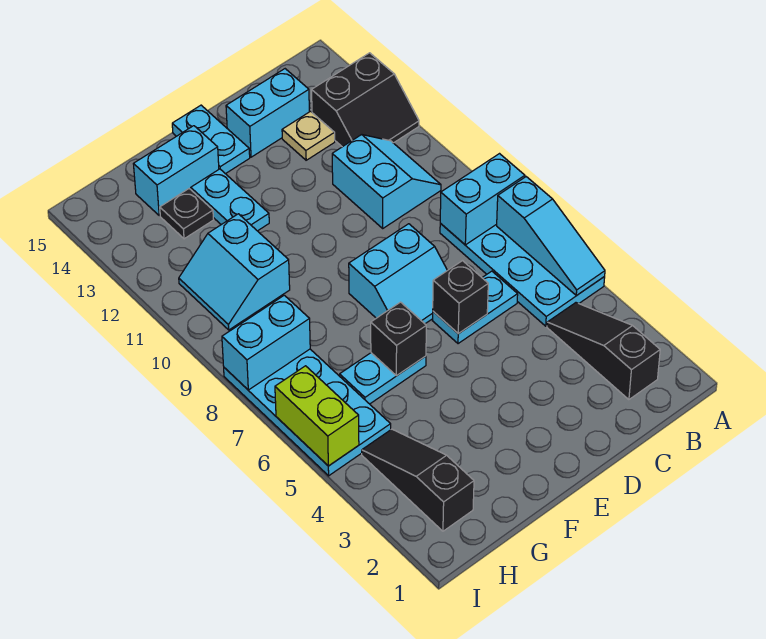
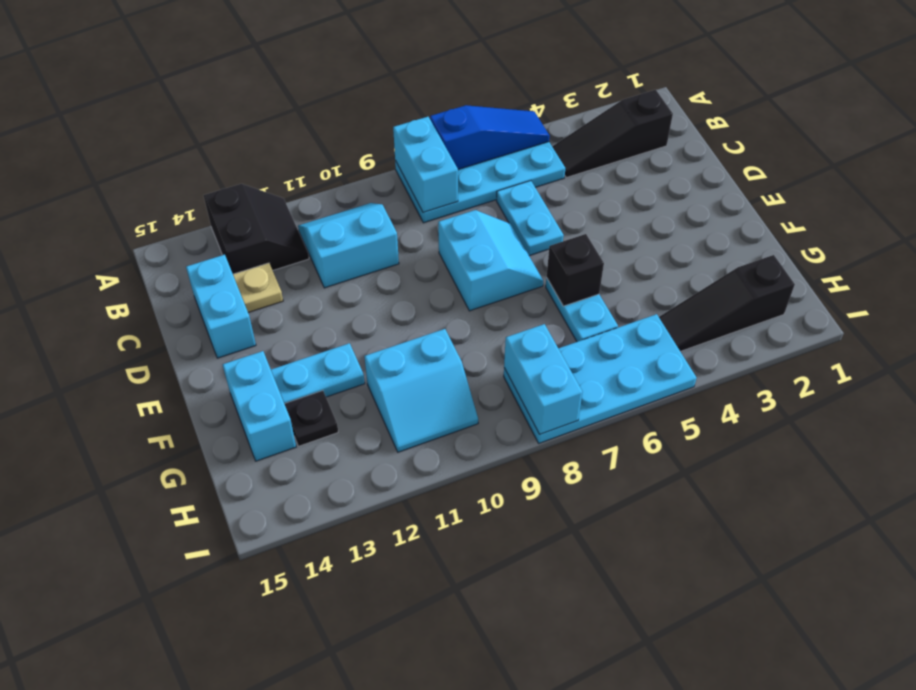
cyan 1x3 slope [497,177,605,296] -> blue 1x3 slope [430,105,550,170]
black 1x1 brick [433,261,488,334] -> none
cyan 1x2 plate [172,105,250,174] -> none
lime 1x2 brick [275,366,359,466] -> none

